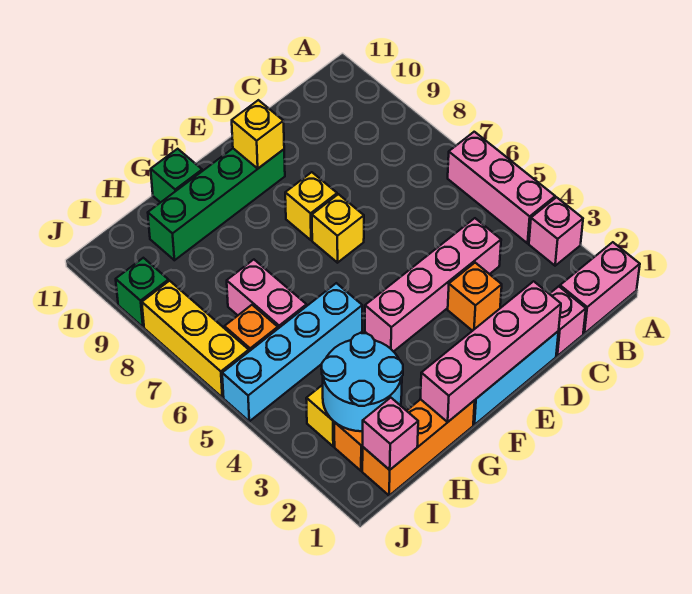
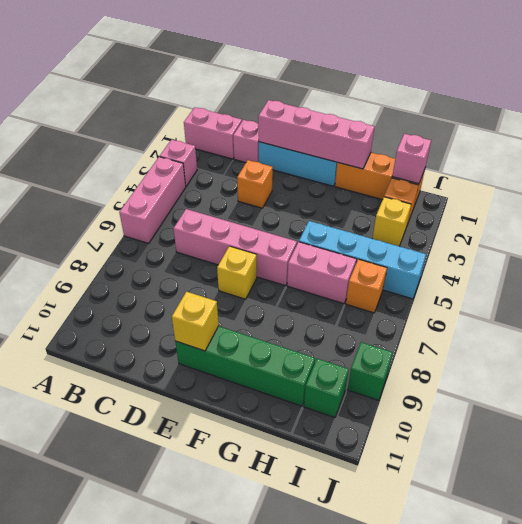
pink 1x4 brick [365,218,501,352] -> pink 1x4 brick moved to [173,209,297,286]
yellow 1x1 brick [285,172,337,240] -> none
green 1x1 brick [151,149,202,203] -> green 1x1 brick moved to [304,359,349,418]
cyan 2x2 round brick [321,333,403,431] -> none
pink 1x2 brick [227,260,307,328] -> pink 1x2 brick turned to [287,242,356,304]
yellow 1x3 brick [142,281,249,397] -> none

